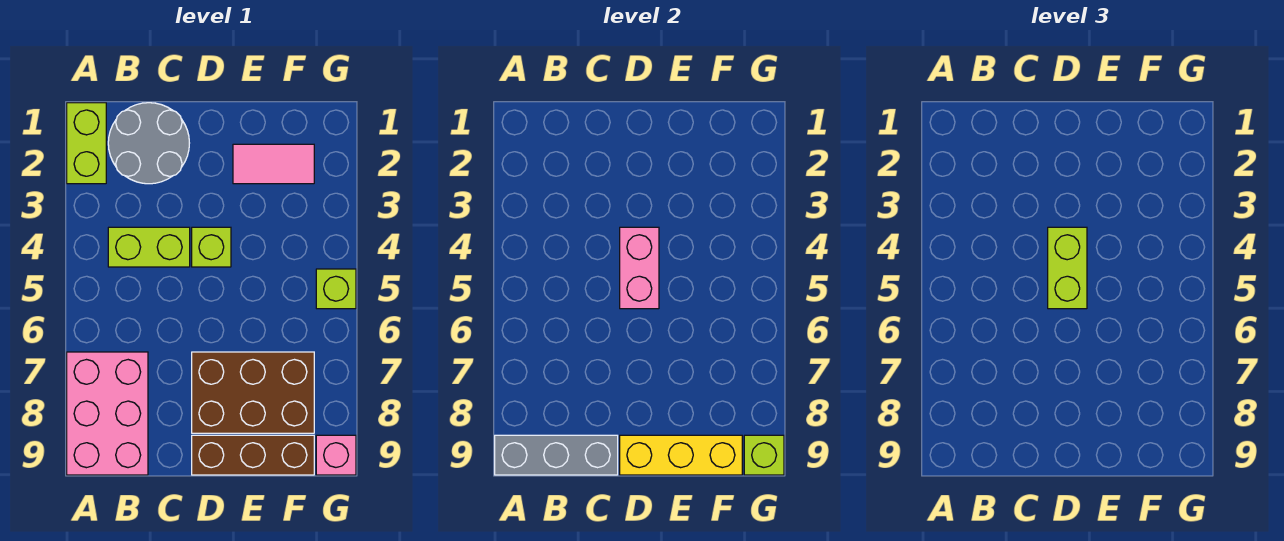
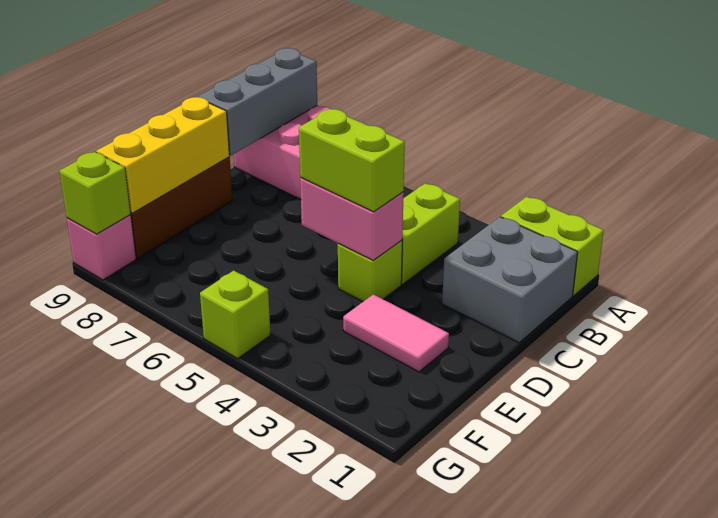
grey 2x2 round brick [108,103,189,184] -> grey 2x2 brick [442,217,578,343]
brown 2x3 brick [192,352,314,433] -> none
pink 1x2 tile [233,144,314,184] -> pink 1x2 tile turned to [343,294,449,372]

